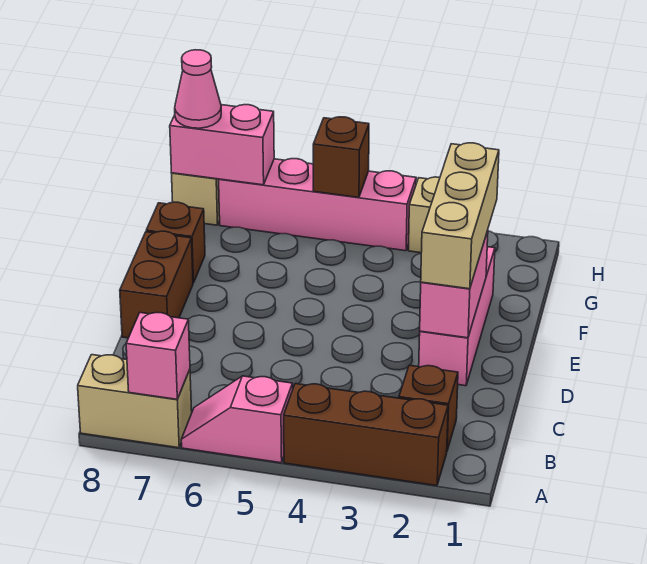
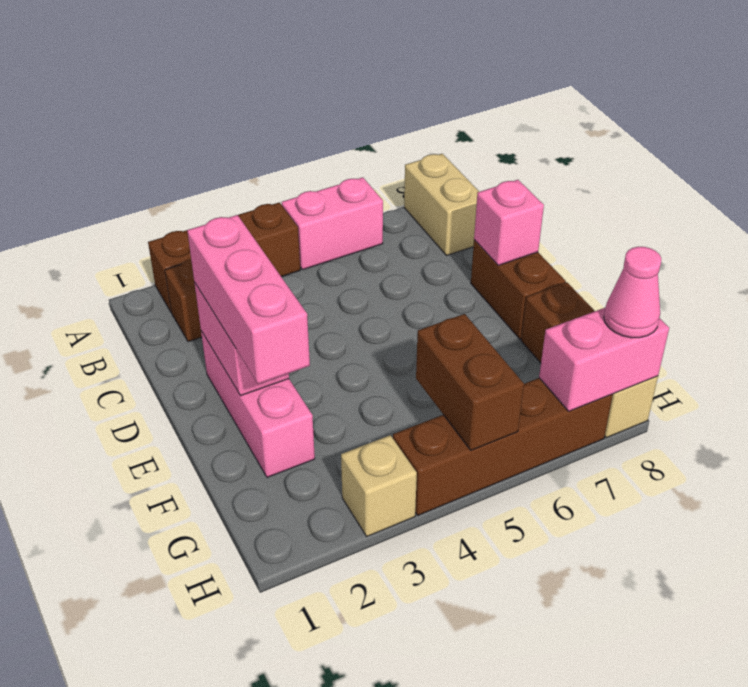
pink 1x2 slope [181,376,293,463] -> pink 1x2 brick [282,177,383,270]
tan 1x2 brick [78,355,192,448] -> tan 1x2 brick turned to [404,154,479,256]
pink 1x1 brick [126,313,190,399] -> pink 1x1 brick moved to [474,180,544,265]
tan 1x3 brick [421,143,499,289] -> pink 1x3 brick [187,215,310,384]
pink 1x4 brick [219,159,416,251] -> brown 1x4 brick [393,378,613,515]
brown 1x1 brick [313,117,369,197] -> brown 1x2 brick [416,314,524,450]

